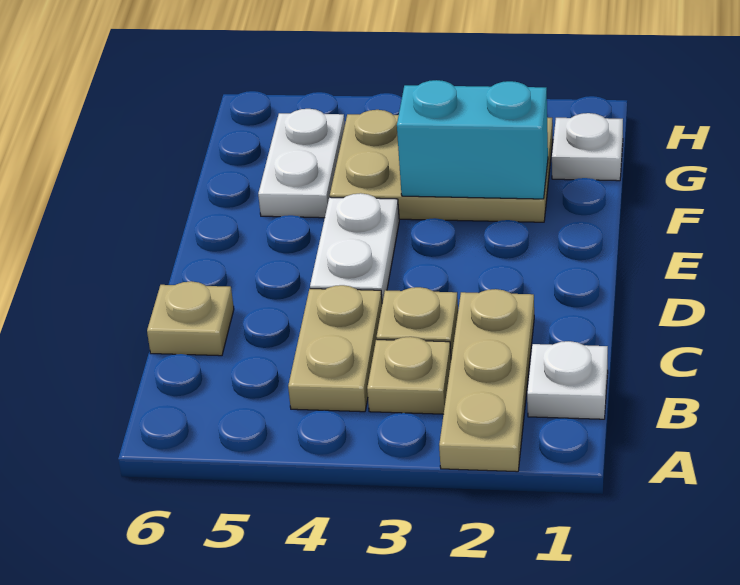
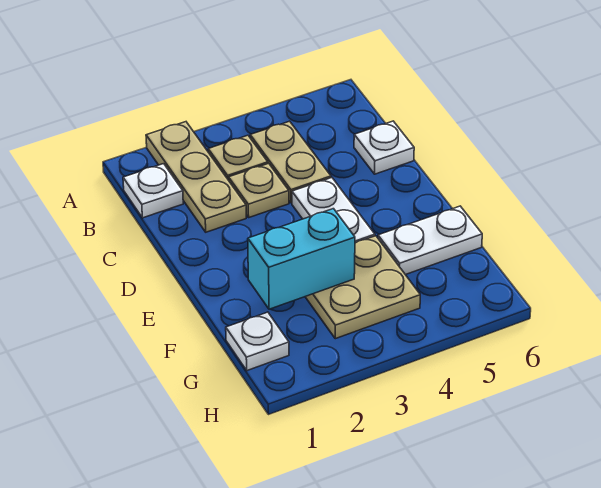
tan 1x1 plate [147,281,234,356] -> white 1x1 plate [354,121,414,174]
tan 2x3 plate [330,110,553,222] -> tan 2x2 plate [305,236,420,339]
white 1x2 plate [258,109,345,218] -> white 1x2 plate turned to [378,206,482,275]

